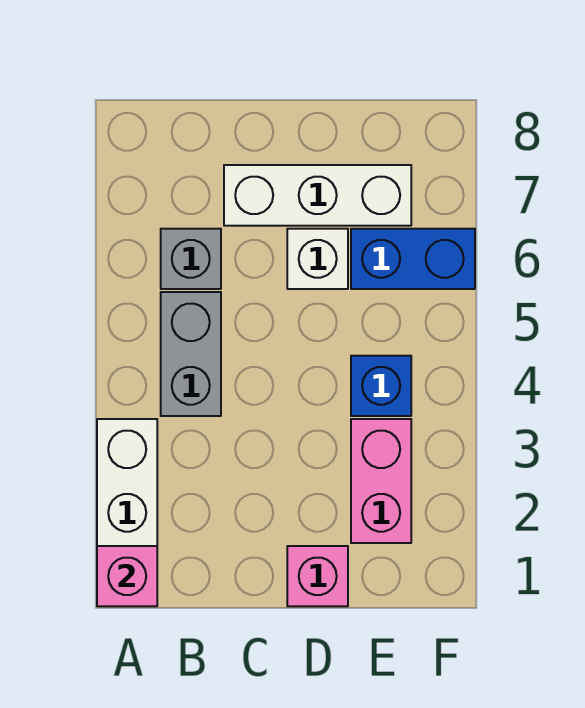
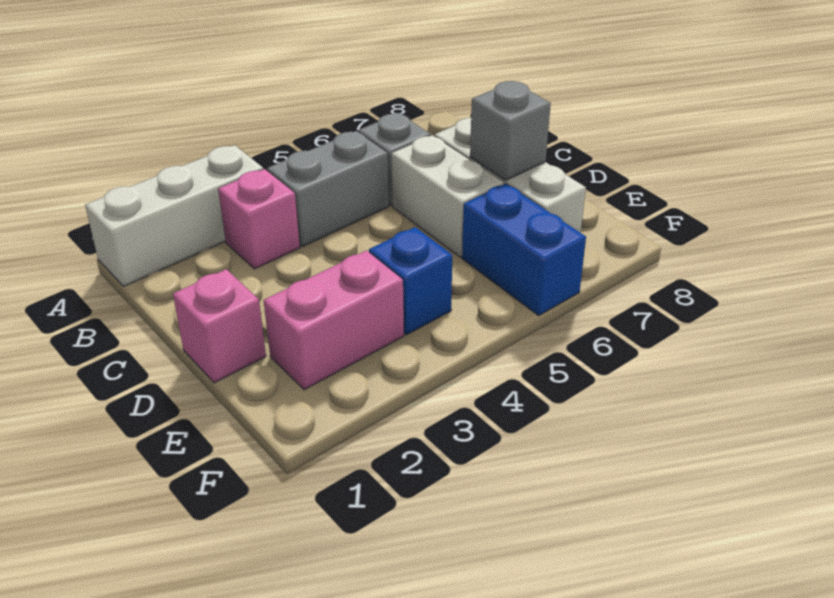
pink 1x1 brick [97,546,157,606] -> pink 1x1 brick moved to [218,169,300,269]
white 1x1 brick [287,229,348,289] -> white 1x2 brick [391,135,504,257]
none -> grey 1x1 brick [470,81,551,180]

